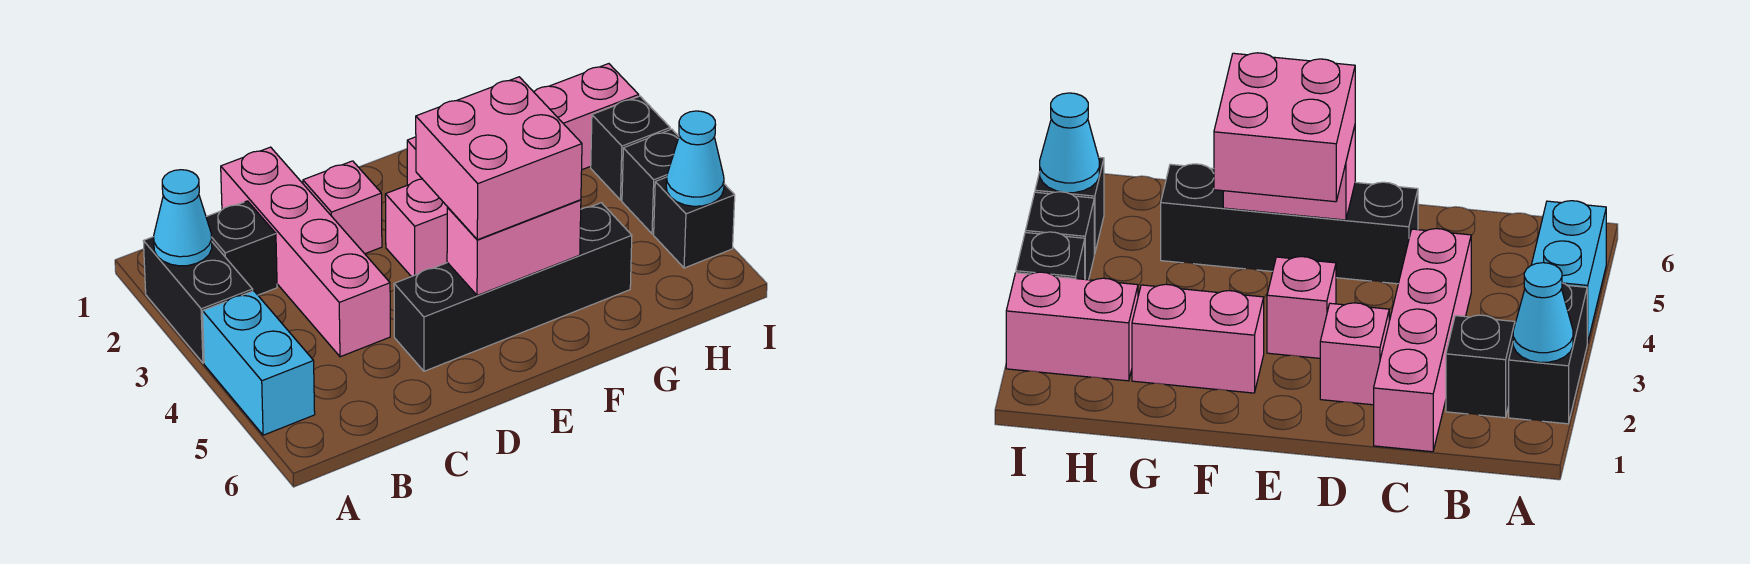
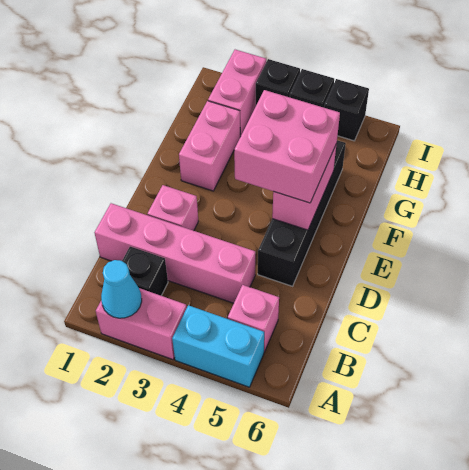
black 1x2 brick [143,237,253,363] -> pink 1x2 brick [96,288,187,360]
pink 1x1 brick [385,179,447,277] -> pink 1x1 brick moved to [228,285,279,352]
cyan 1x1 cone [666,111,724,206] -> none

